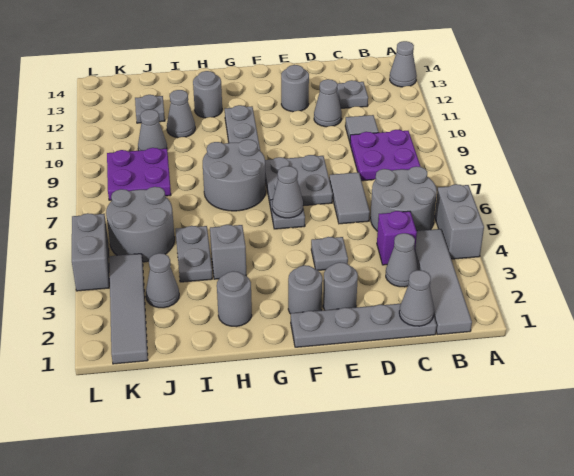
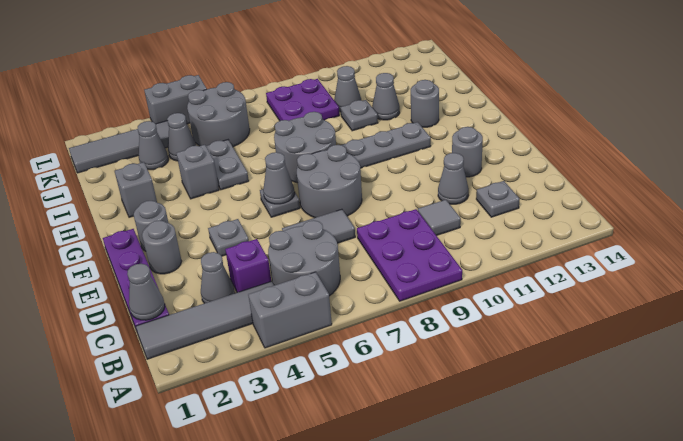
grey 1x1 cone [390,41,417,87] -> grey 1x1 cone moved to [167,113,196,161]
purple 2x2 plate [350,130,420,181] -> purple 2x3 plate [357,209,462,301]
grey 1x4 plate [291,304,437,347] -> purple 1x4 plate [103,229,169,331]
grey 2x2 plate [265,155,333,208] -> grey 2x2 round brick [297,145,362,218]
grey 1x1 round brick [217,271,252,327] -> grey 1x1 brick [115,162,157,217]
grey 1x2 plate [176,226,212,282] -> grey 1x2 plate turned to [206,140,249,190]
grey 1x1 plate [135,95,165,123] -> grey 1x1 plate moved to [341,100,378,131]

